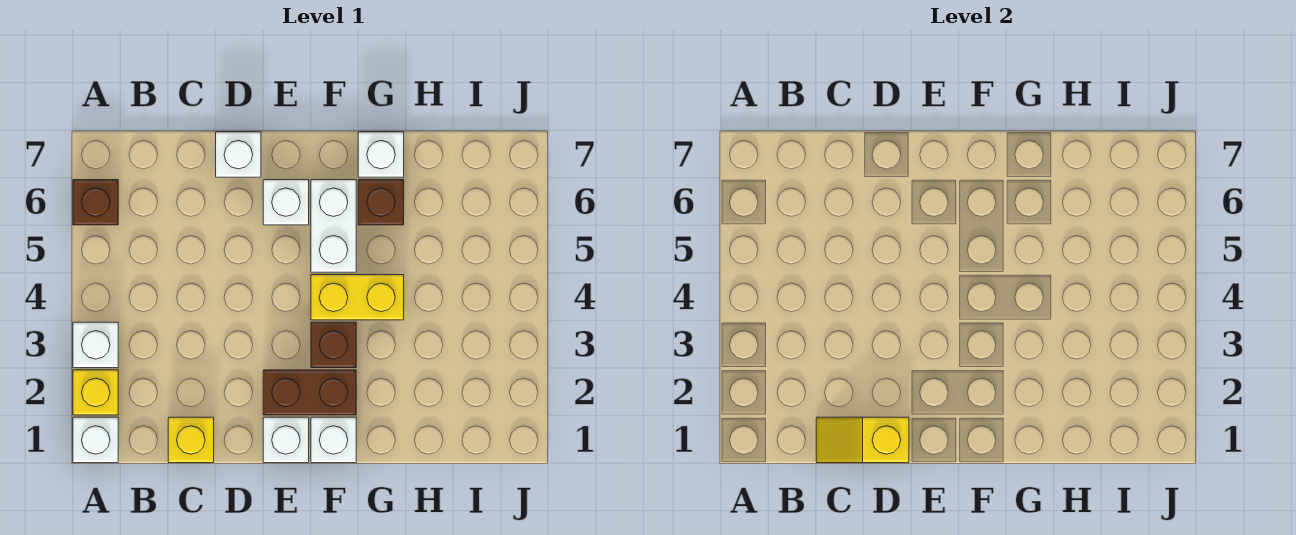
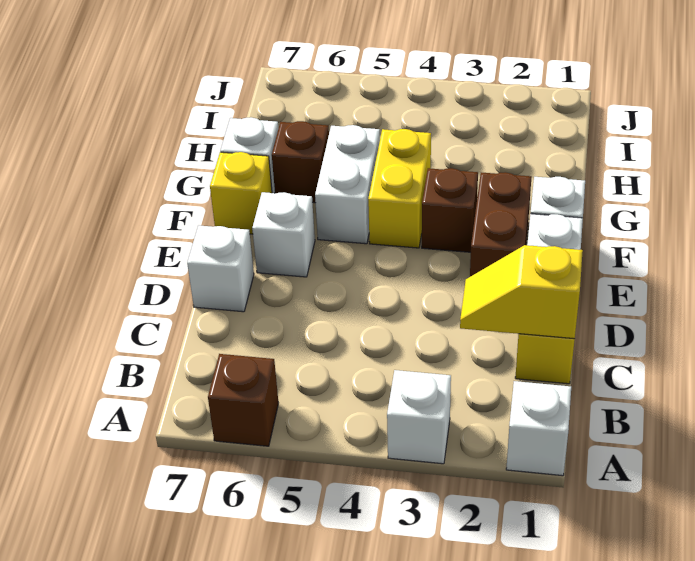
yellow 1x1 brick [73,370,118,415] -> yellow 1x1 brick moved to [210,152,272,234]
yellow 1x2 slope [816,417,909,463] -> yellow 1x2 slope turned to [460,245,583,339]
white 1x2 brick [311,180,356,272] -> white 1x2 brick turned to [315,125,380,244]

